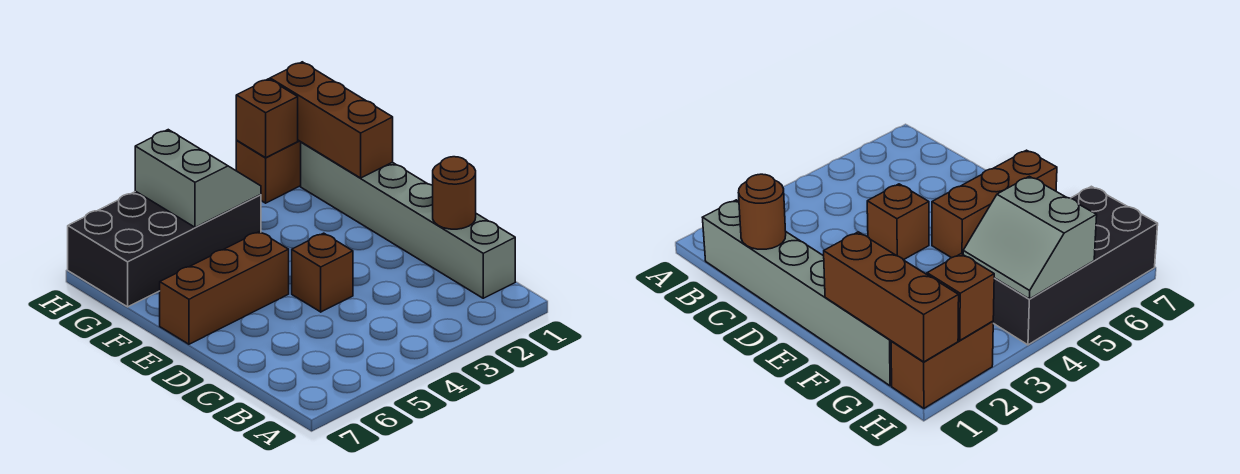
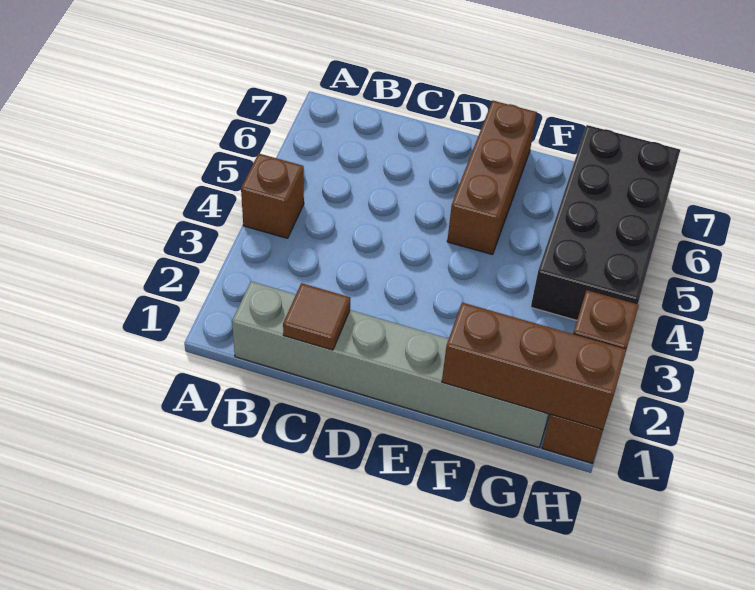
brown 1x1 round brick [433,157,476,229] -> brown 1x1 tile [283,283,350,350]
brown 1x1 brick [292,233,353,312] -> brown 1x1 brick moved to [241,154,304,238]
grey 2x2 slope [135,130,261,228] -> none

